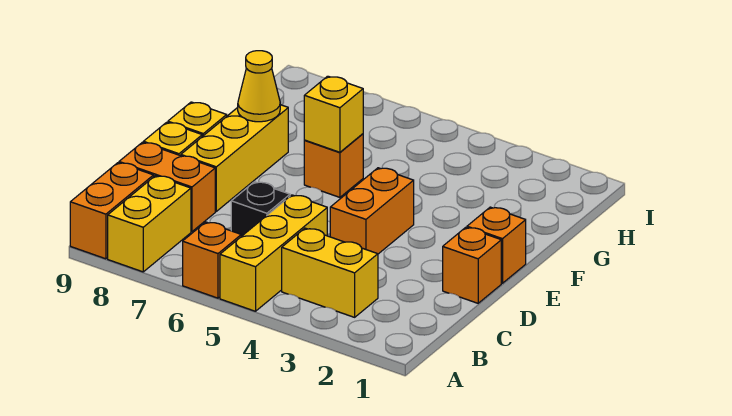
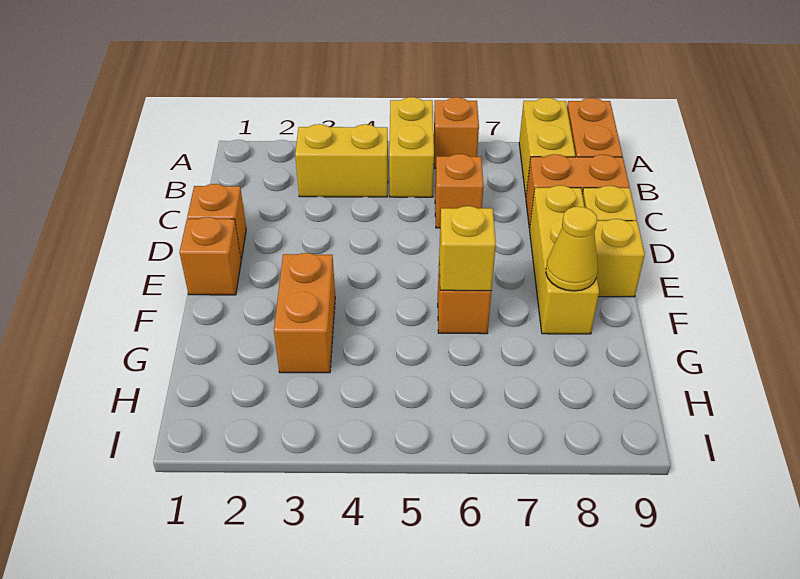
yellow 1x3 brick [220,195,327,311] -> yellow 1x2 brick [389,97,434,197]
black 1x1 brick [231,182,290,236] -> orange 1x1 brick [435,154,483,228]
orange 1x2 brick [330,168,414,254] -> orange 1x2 brick moved to [274,253,335,373]

